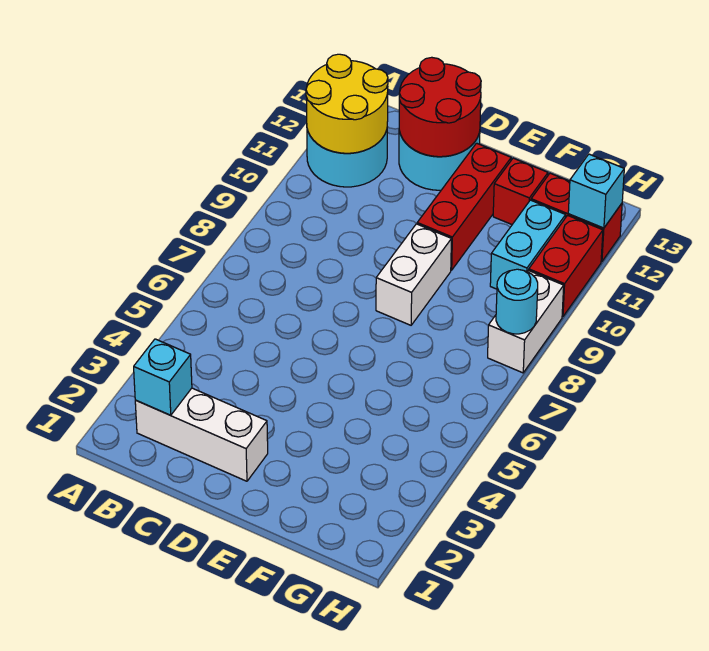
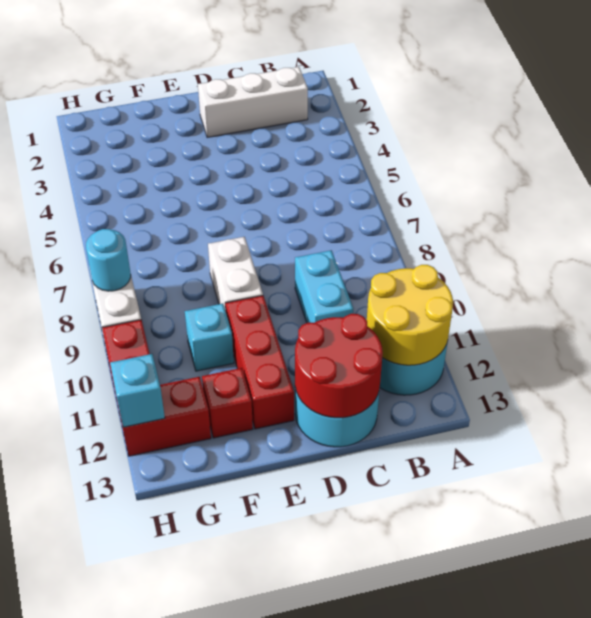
cyan 1x1 brick [134,339,192,415] -> cyan 1x1 brick moved to [185,304,234,371]
cyan 1x2 brick [490,200,566,289] -> cyan 1x2 brick moved to [295,250,353,323]

